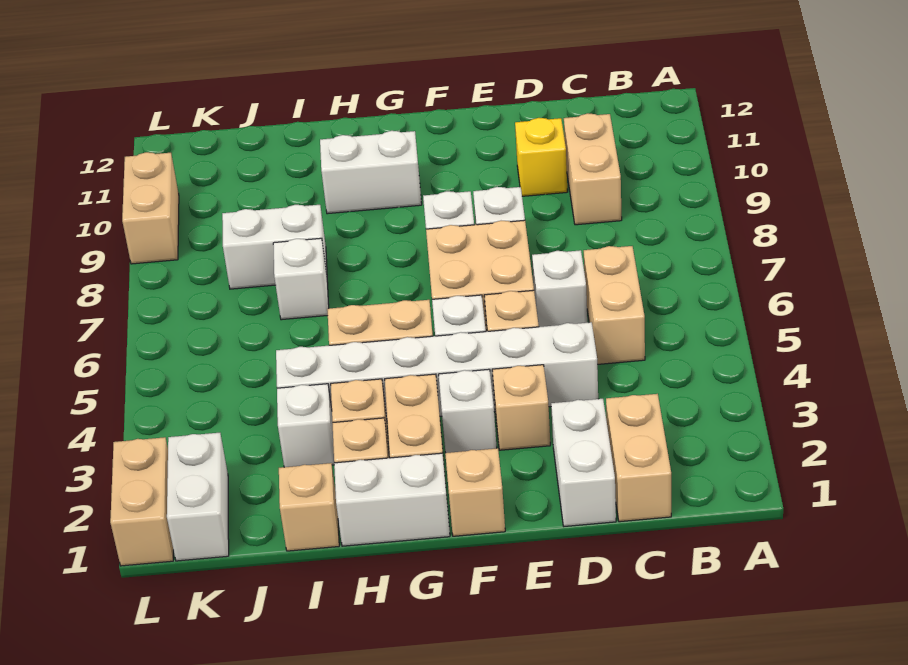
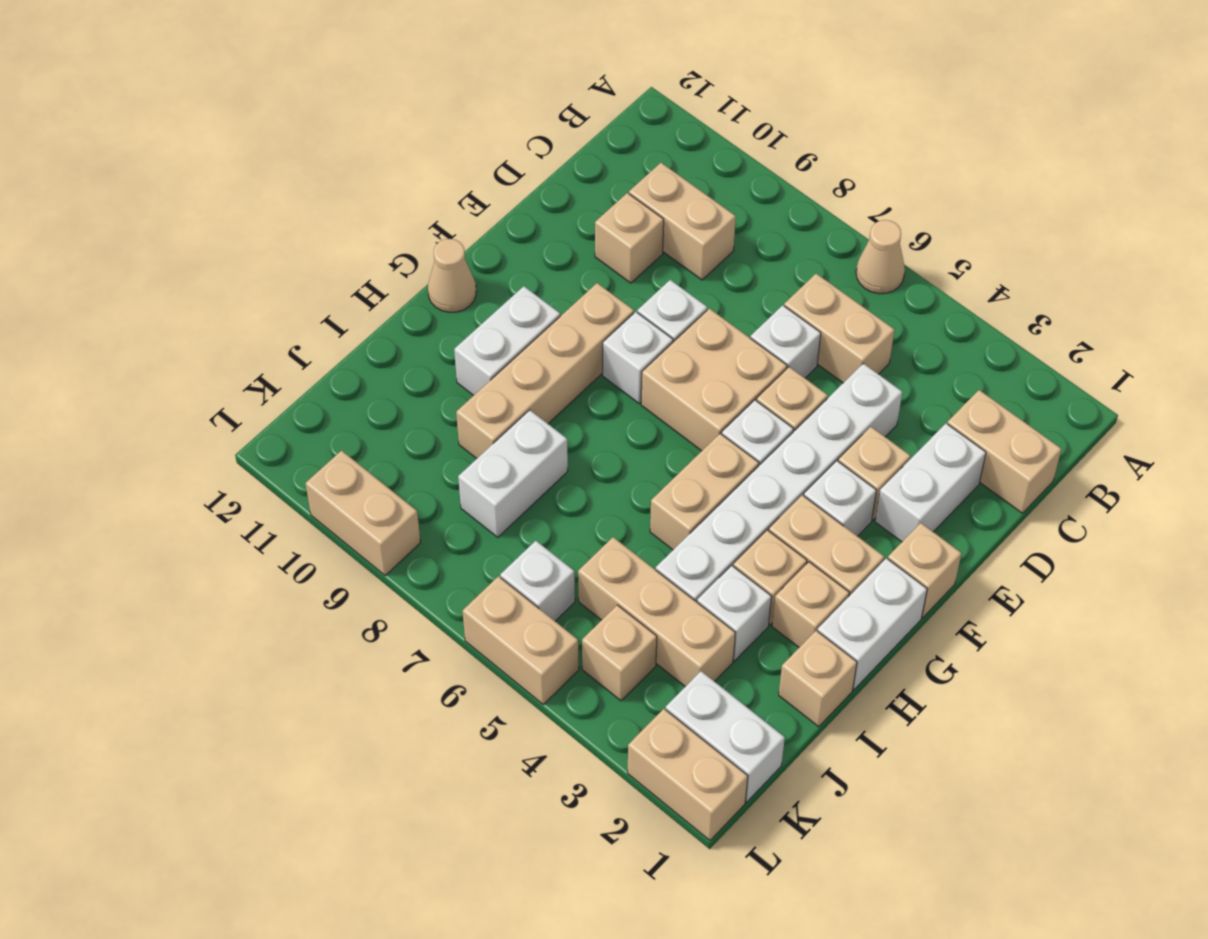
none -> tan 1x1 cone [856,220,905,294]
white 1x2 brick [551,399,616,526] -> white 1x2 brick turned to [875,423,986,542]
yellow 1x1 brick [515,118,567,196] -> tan 1x1 brick [595,193,664,283]
none -> tan 1x4 brick [456,283,634,459]
none -> tan 1x1 cone [428,239,476,312]
white 1x1 brick [273,238,329,320] -> white 1x1 brick moved to [500,541,575,621]
none -> tan 1x3 brick [578,537,735,687]
none -> tan 1x1 brick [582,605,657,701]
none -> tan 1x2 brick [463,576,579,704]

